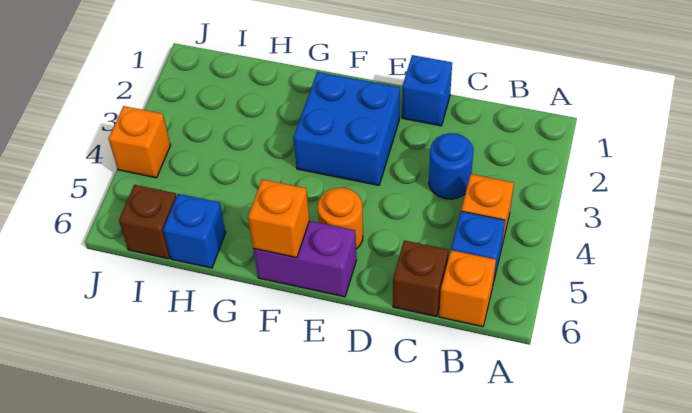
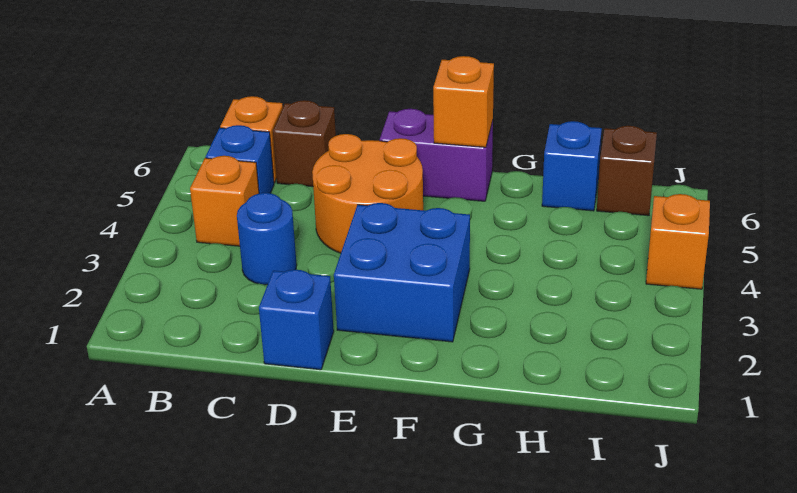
orange 1x1 round brick [318,188,363,249] -> orange 2x2 round brick [312,134,423,253]

